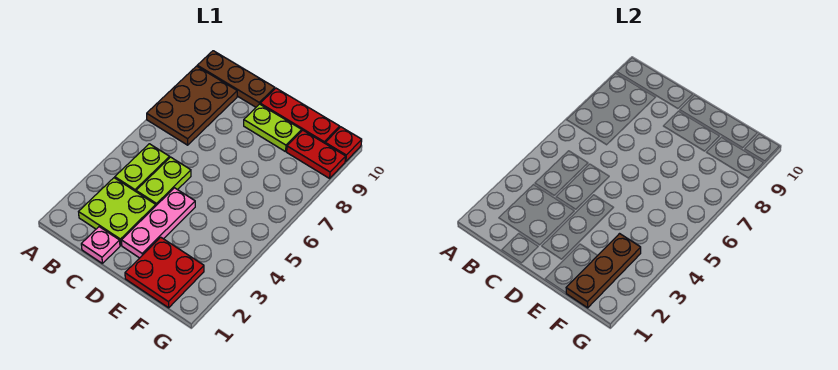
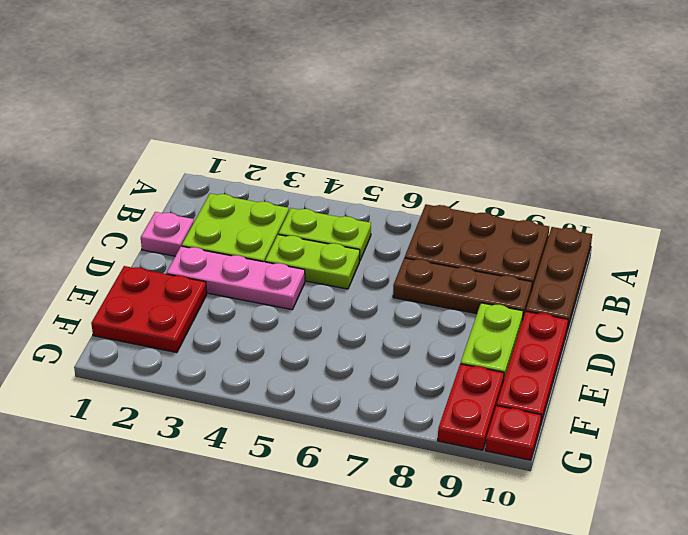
brown 1x3 plate [566,234,641,308] -> brown 1x3 plate moved to [393,258,532,317]

